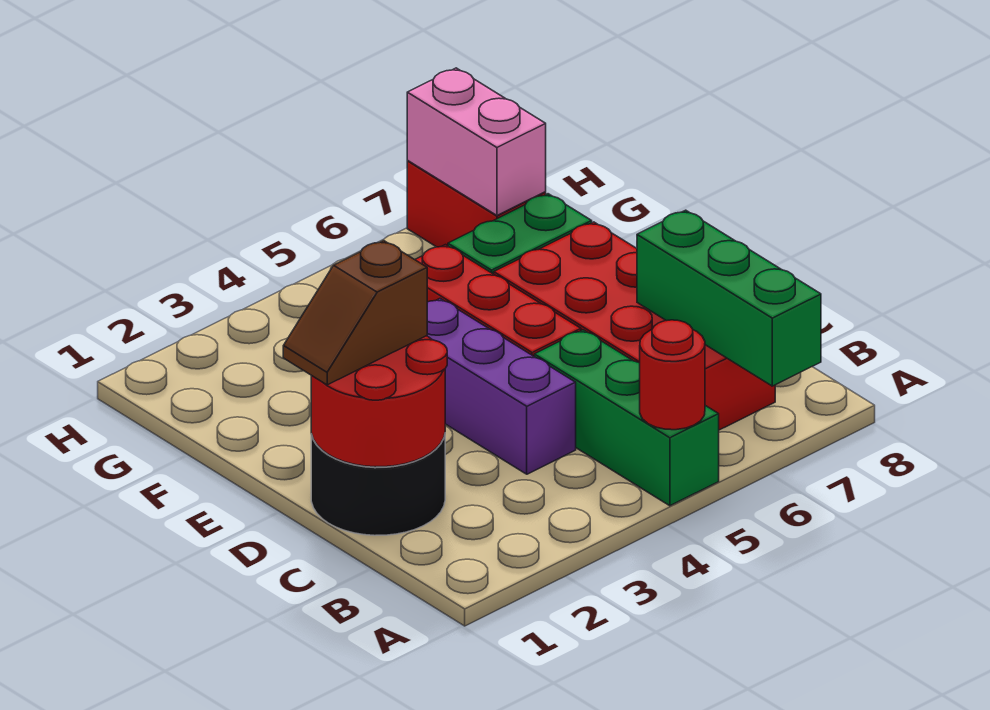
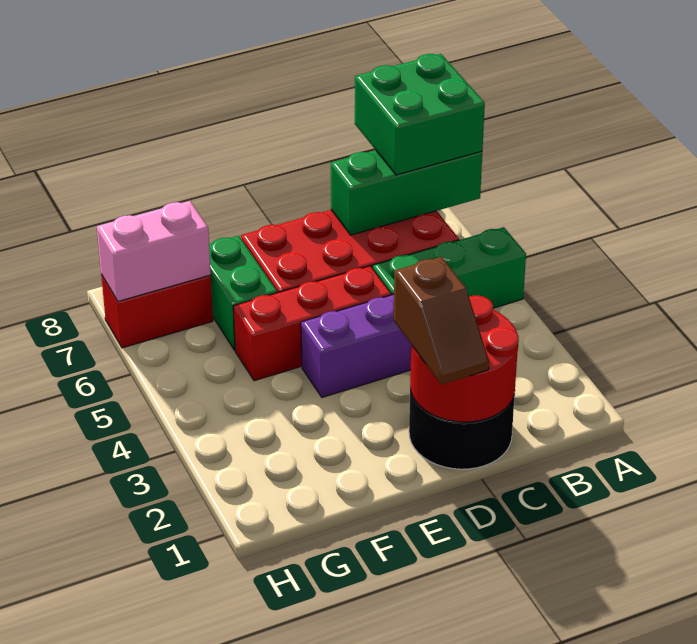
red 1x1 round brick [640,320,705,430] -> none
none -> green 2x2 brick [355,54,485,175]

